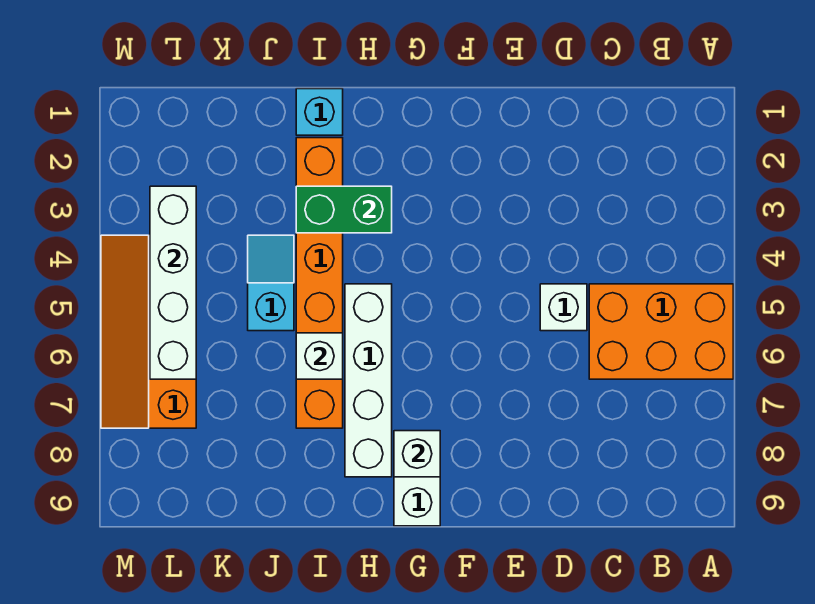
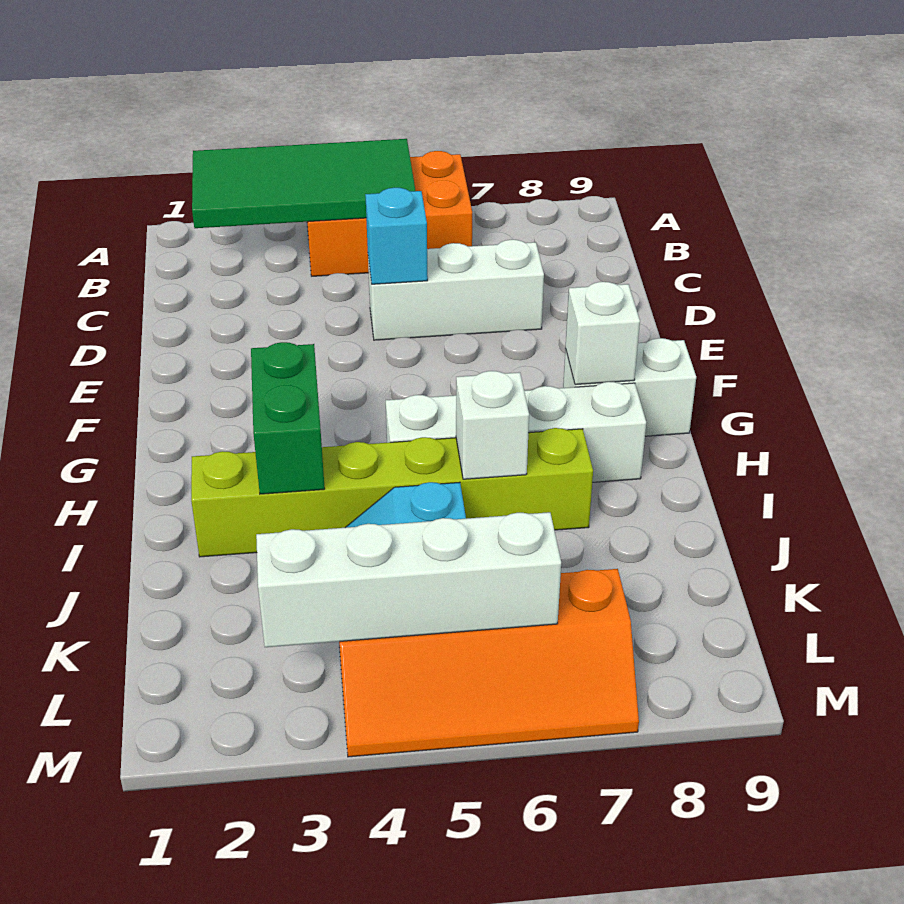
none -> green 2x4 tile [192,139,416,228]
orange 2x3 brick [589,284,733,379] -> orange 2x3 brick turned to [307,151,472,276]
white 1x1 brick [540,284,587,331] -> white 1x3 brick [368,240,544,340]
cyan 1x1 brick [296,89,343,135] -> cyan 1x1 brick moved to [365,188,428,284]
orange 1x6 brick [296,138,343,428] -> lime 1x6 brick [191,428,593,557]

